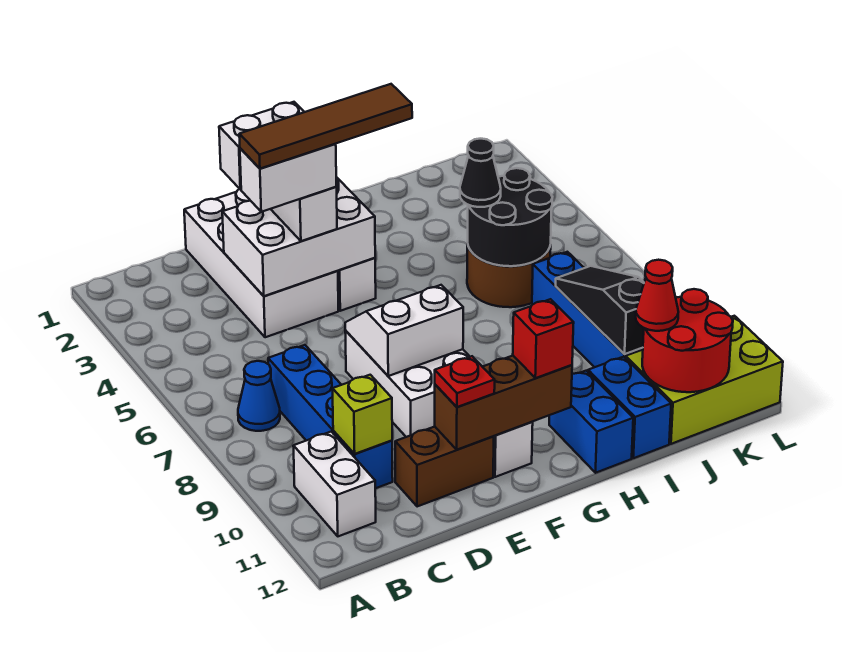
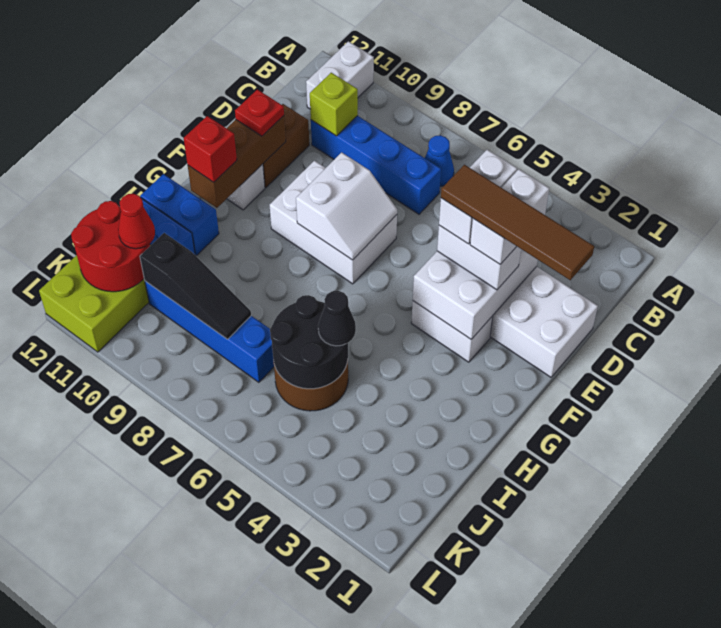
white 1x2 brick [293,432,376,536] -> white 1x2 brick turned to [306,41,374,109]
brown 1x4 tile [239,84,412,169] -> brown 1x4 tile turned to [441,165,594,280]

